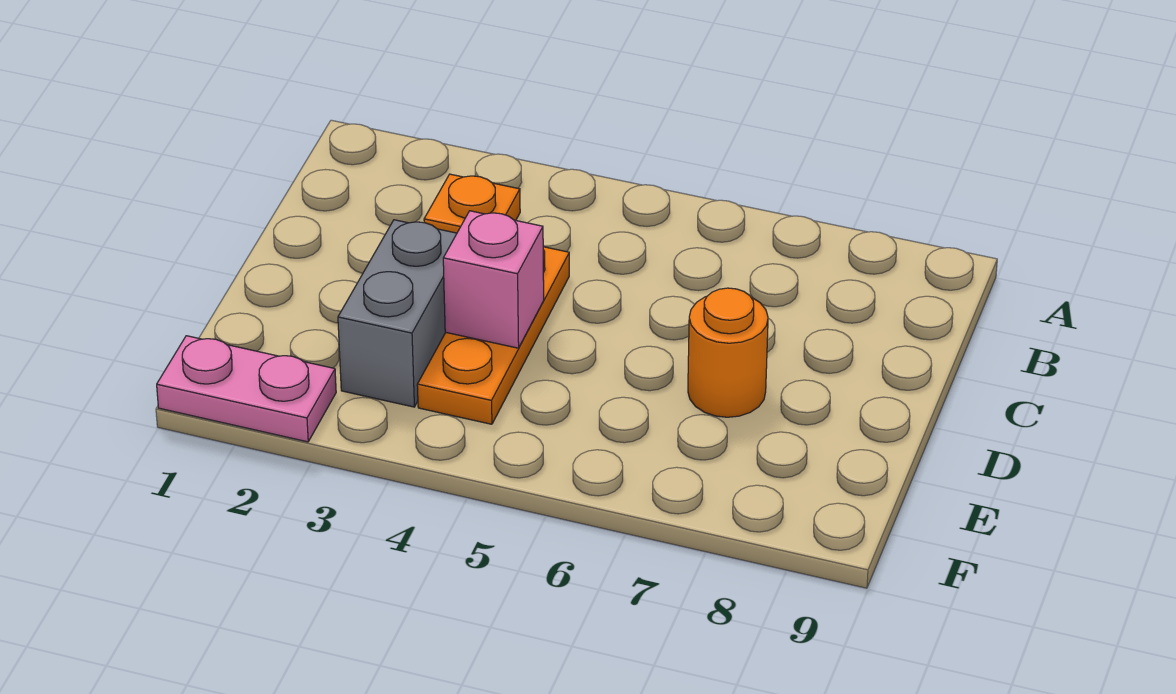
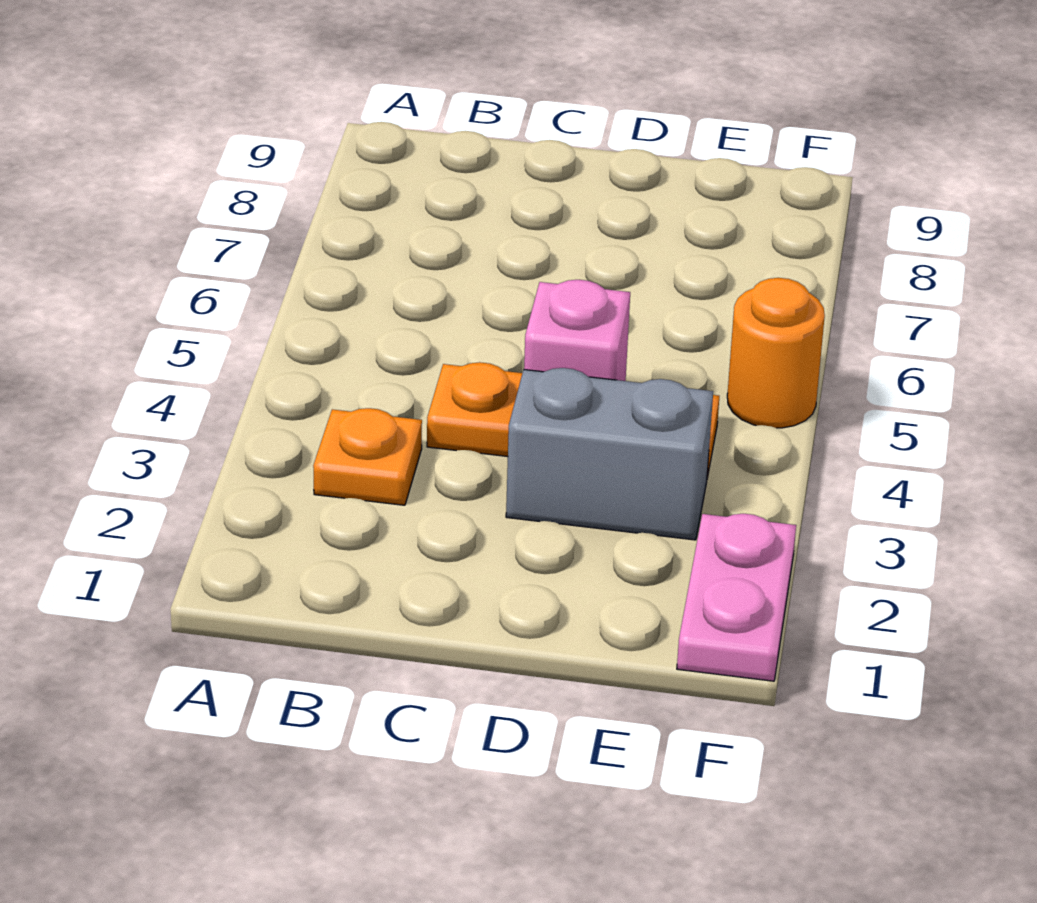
orange 1x1 round brick [688,288,768,417] -> orange 1x1 round brick moved to [727,278,825,428]

